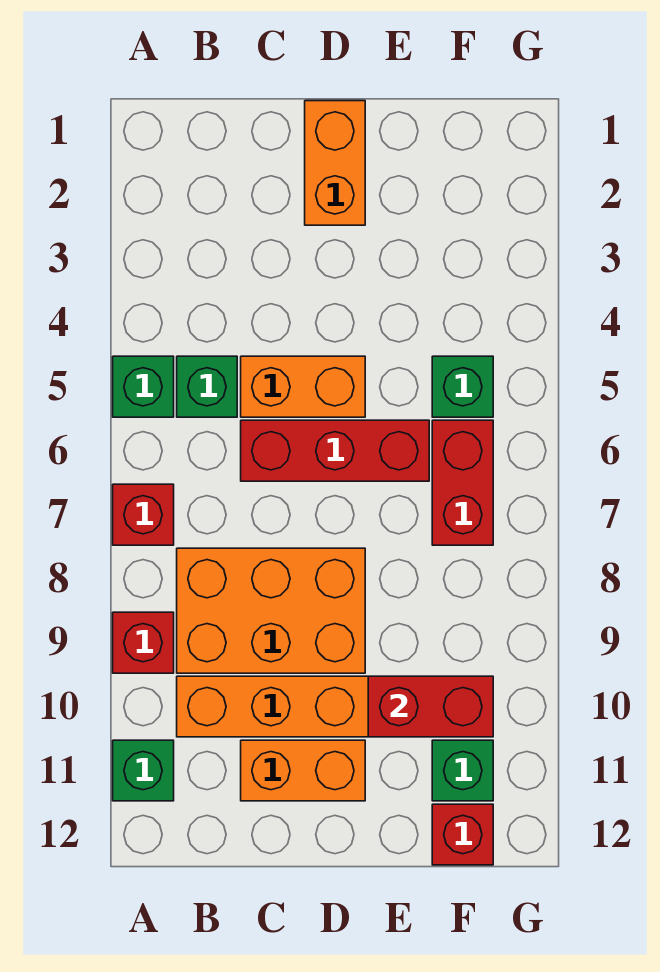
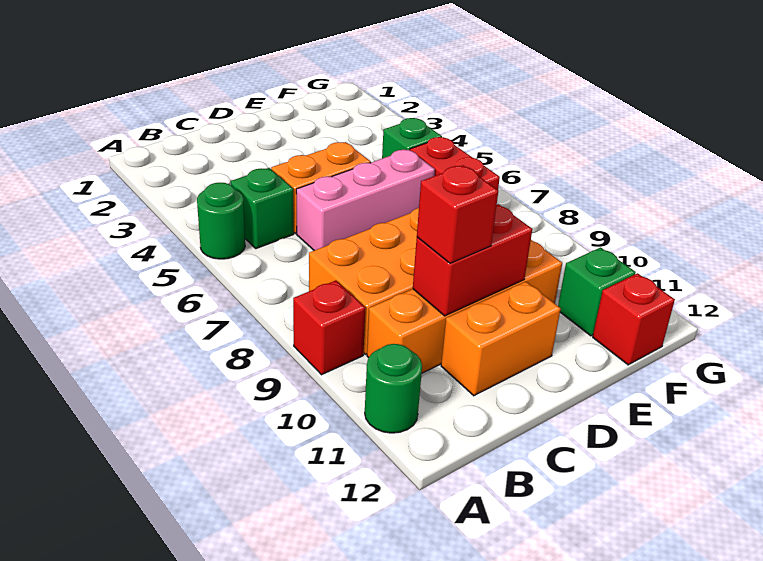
green 1x1 brick [113,356,174,417] -> green 1x1 round brick [197,183,245,259]
red 1x1 brick [113,484,174,545] -> red 1x1 brick moved to [417,165,498,263]
green 1x1 brick [113,740,174,801] -> green 1x1 round brick [365,344,422,433]
red 1x3 brick [241,420,429,481] -> pink 1x3 brick [296,149,435,250]
orange 1x2 brick [305,101,365,225] -> none
red 1x2 brick [368,676,493,737] -> red 1x2 brick moved to [413,204,532,316]

